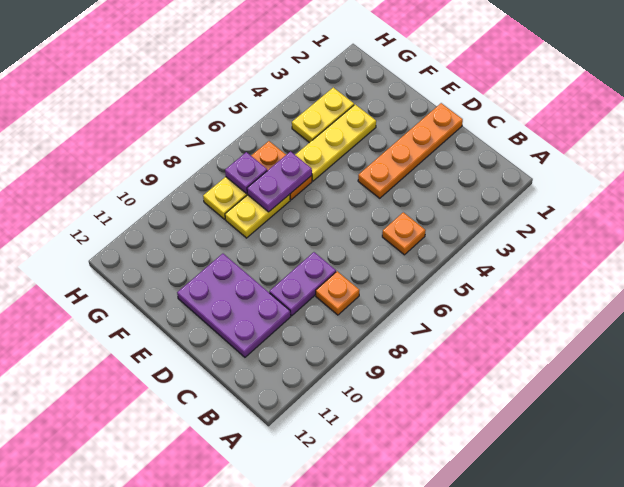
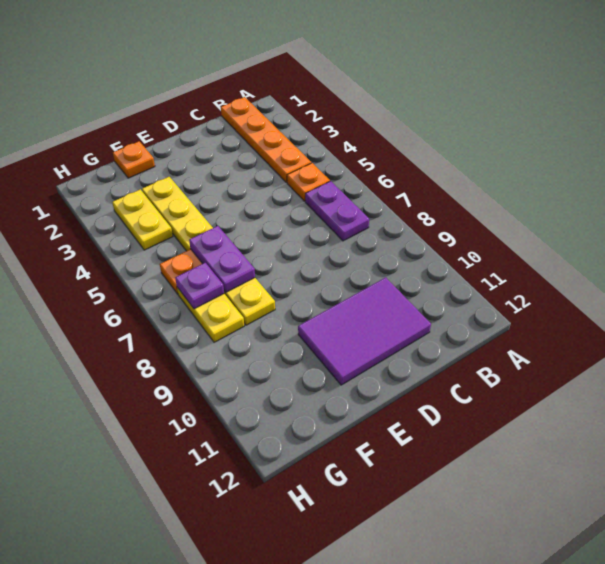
orange 1x1 plate [316,271,359,315] -> orange 1x1 plate moved to [113,141,155,178]
purple 1x2 plate [269,252,336,316] -> purple 1x2 plate moved to [305,181,369,241]
purple 2x3 plate [177,254,291,357] -> purple 2x3 tile [298,277,431,385]
orange 1x4 plate [358,103,463,198] -> orange 1x4 plate moved to [221,97,311,183]

